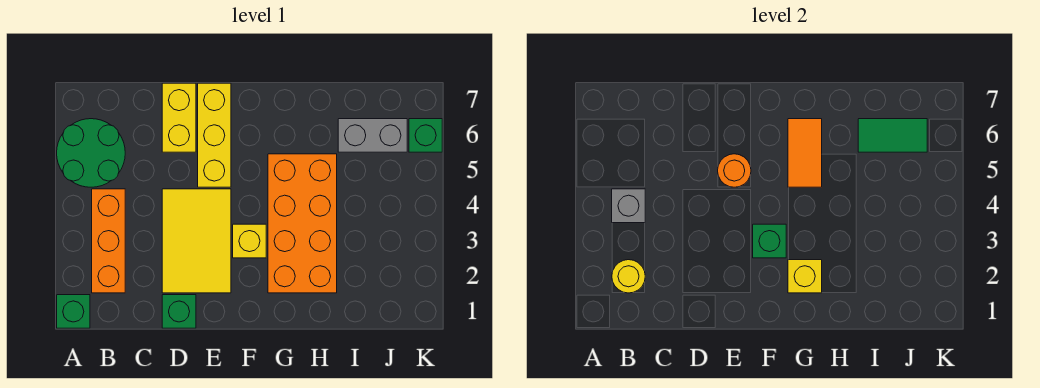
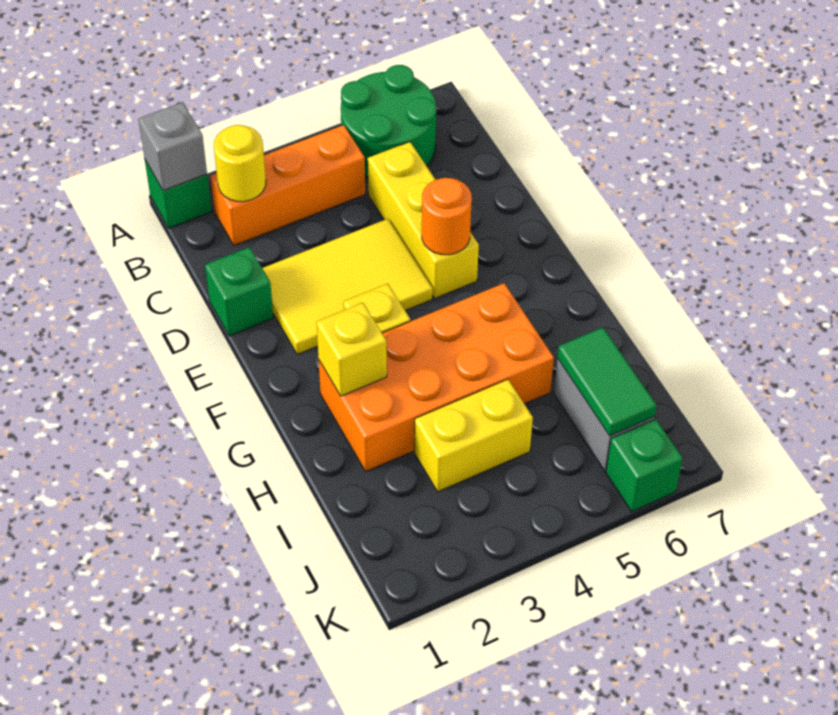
grey 1x1 brick [612,189,645,223] -> grey 1x1 brick moved to [138,102,207,191]
yellow 1x2 brick [162,83,196,152] -> yellow 1x2 brick moved to [414,379,533,492]
yellow 1x3 brick [198,83,231,187] -> yellow 1x3 brick turned to [368,142,479,298]
green 1x1 brick [753,224,786,258] -> none
orange 1x2 tile [788,119,822,187] -> none

